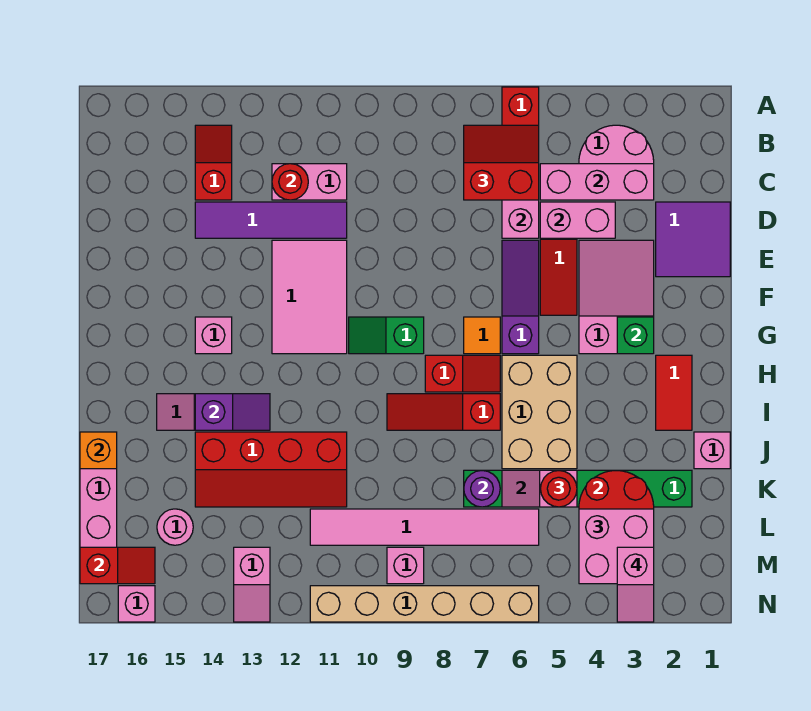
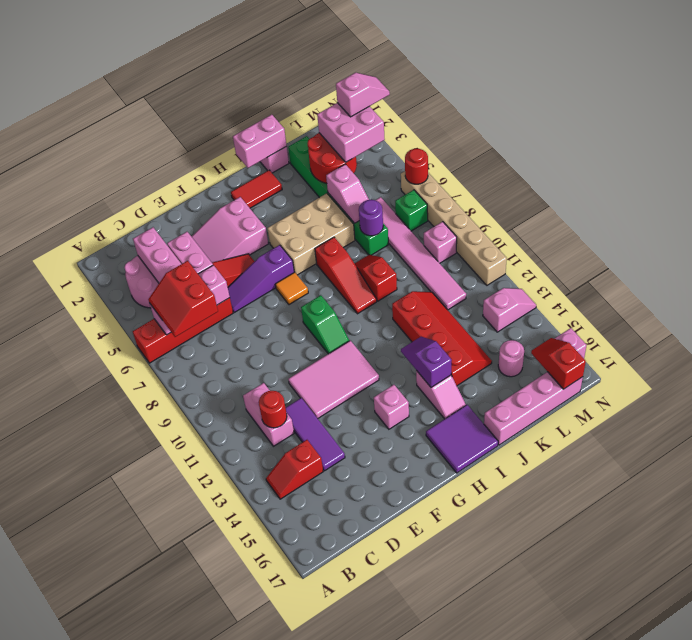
purple 2x2 tile [656,202,730,277] -> purple 2x2 tile moved to [426,405,498,473]
purple 1x4 tile [195,202,347,238] -> purple 1x3 tile [286,398,345,471]
green 1x1 brick [617,317,654,354] -> green 1x1 brick moved to [395,190,428,231]
red 1x2 slope [425,355,500,392] -> red 1x2 slope moved to [354,255,397,301]
none -> pink 1x2 brick [233,115,287,168]
orange 1x1 brick [80,432,117,469] -> none
red 1x1 round brick [541,471,577,507] -> red 1x1 round brick moved to [405,149,428,184]

